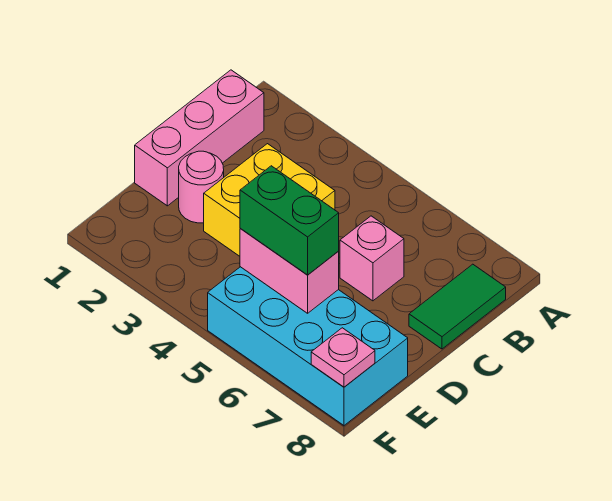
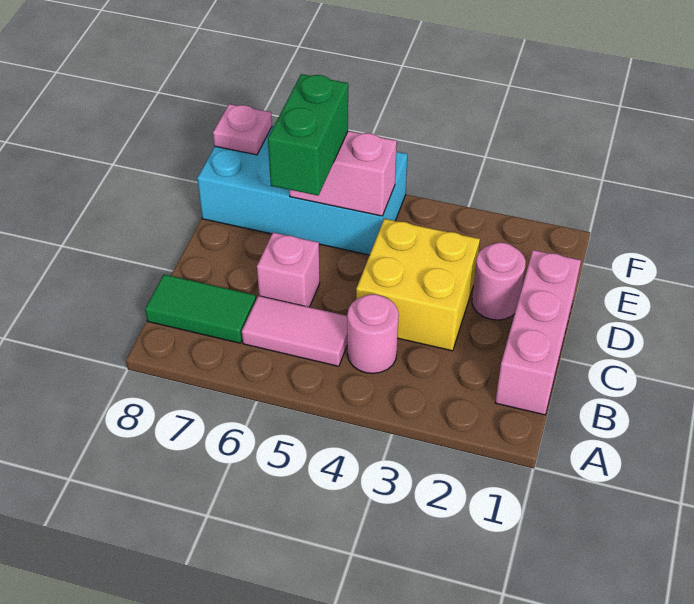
none -> pink 1x1 round brick [347,294,399,373]
none -> pink 1x2 tile [242,296,347,366]
green 1x2 tile [409,264,506,349] -> green 1x2 tile turned to [145,274,256,343]
green 1x2 brick [240,166,339,275] -> green 1x2 brick turned to [268,74,348,196]

